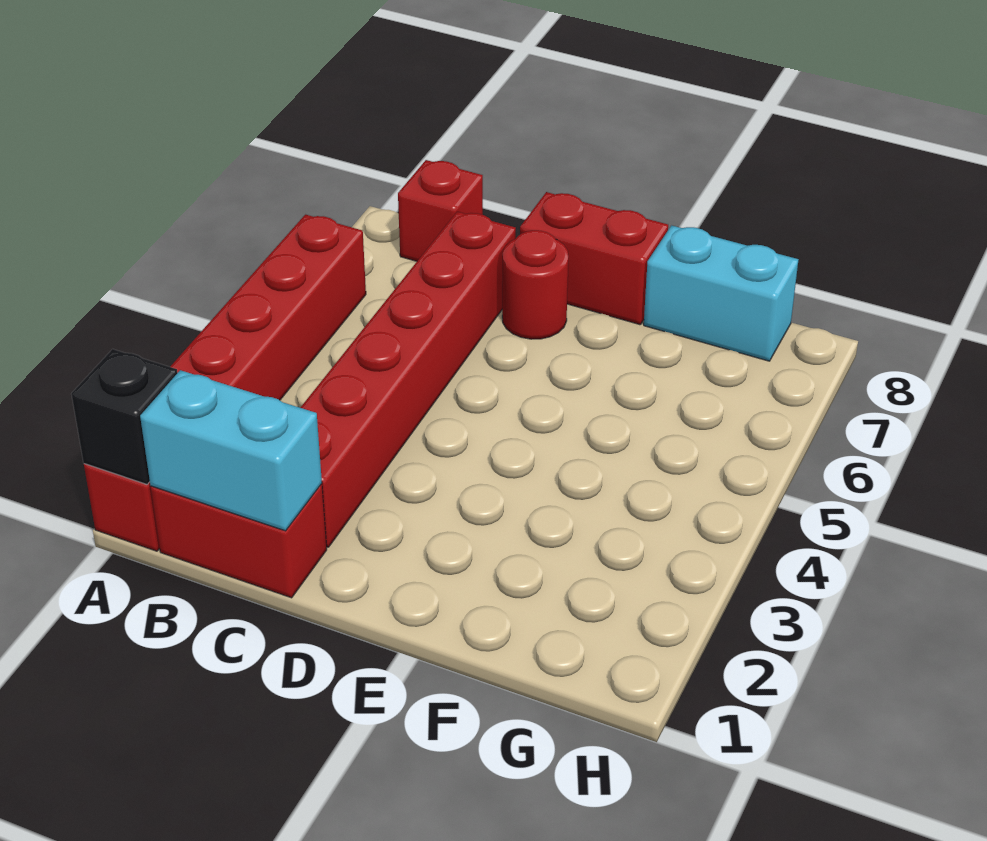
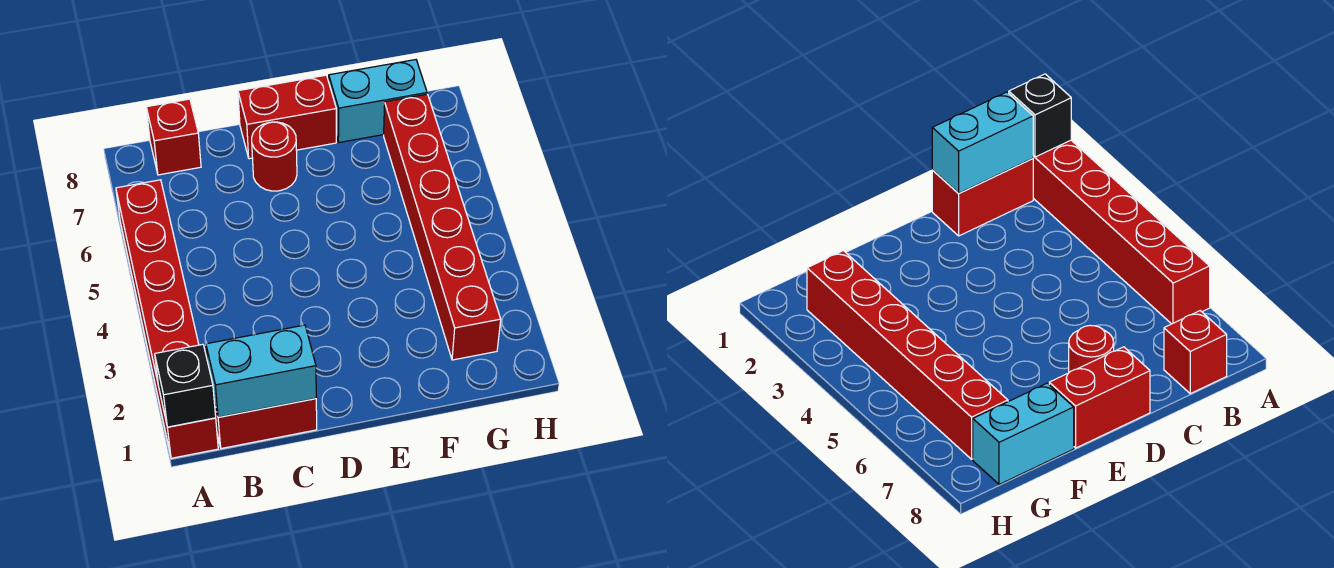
red 1x6 brick [300,212,516,547] -> red 1x6 brick moved to [384,94,501,360]

